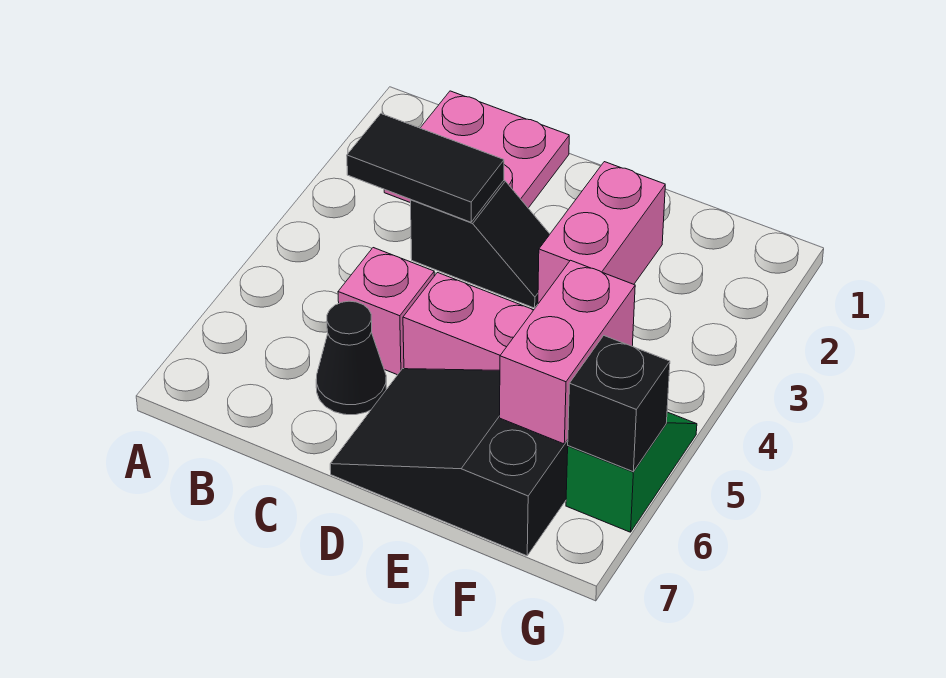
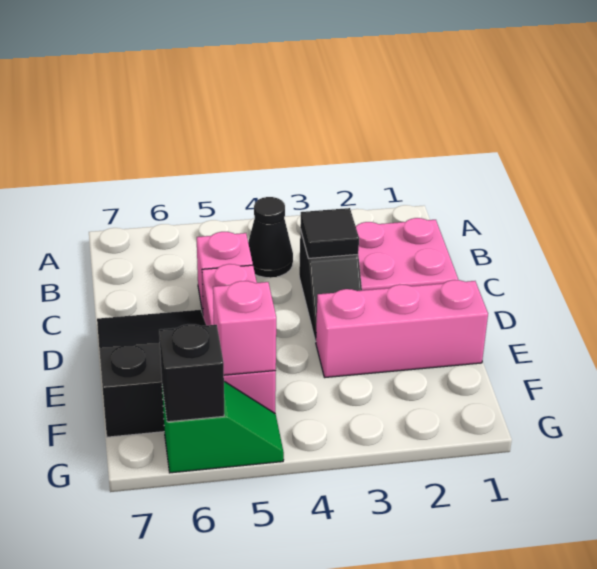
black 1x2 tile [347,114,504,222] -> black 1x1 tile [300,208,359,258]
black 1x1 cone [316,301,386,415] -> black 1x1 cone moved to [248,197,293,278]
pink 1x2 brick [538,162,665,304] -> pink 1x3 brick [316,280,488,377]
pink 1x2 brick [500,260,635,444] -> pink 1x1 brick [213,281,276,375]

